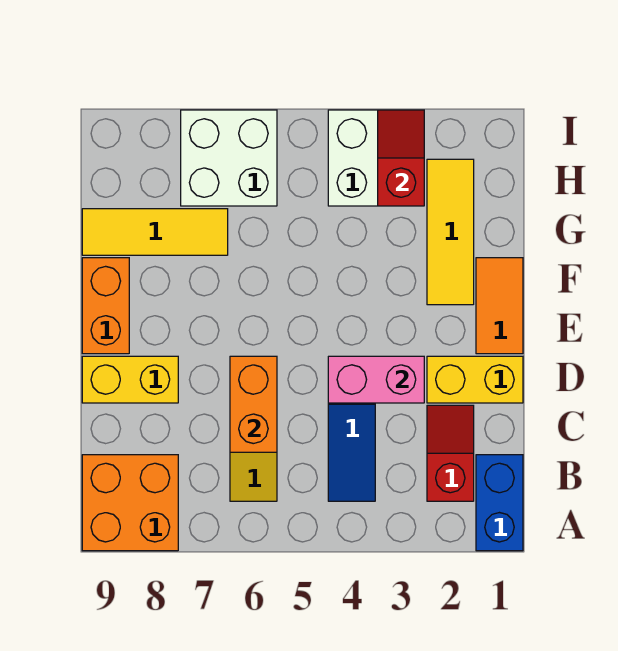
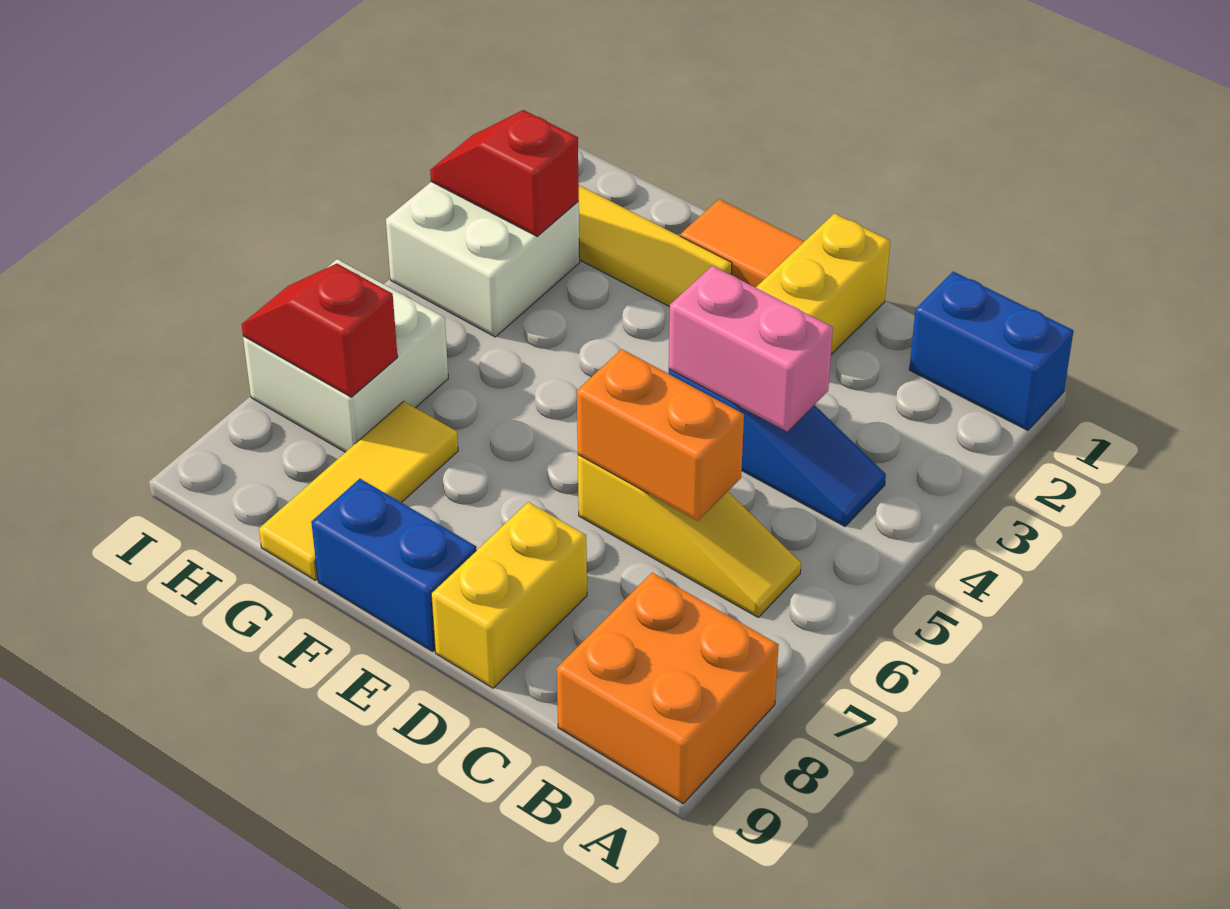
red 1x2 slope [427,405,474,501] -> red 1x2 slope moved to [241,264,398,397]
pink 1x2 brick [328,356,424,403] -> pink 1x2 brick turned to [669,266,833,431]
orange 1x2 brick [82,258,129,354] -> blue 1x2 brick [311,479,476,652]

